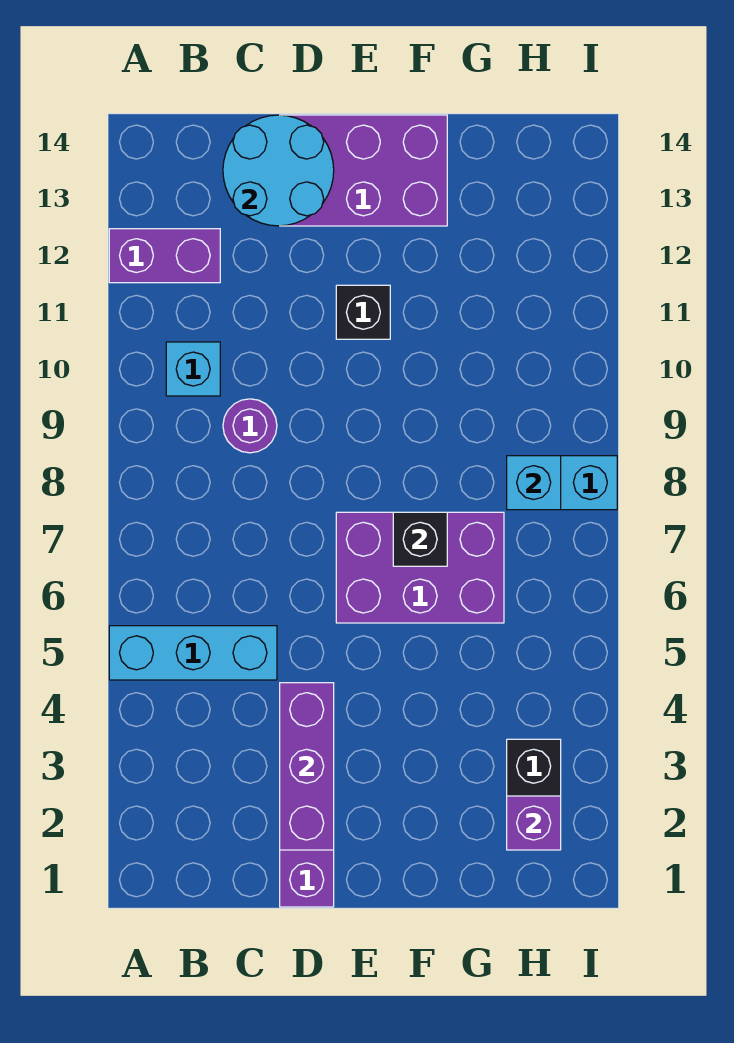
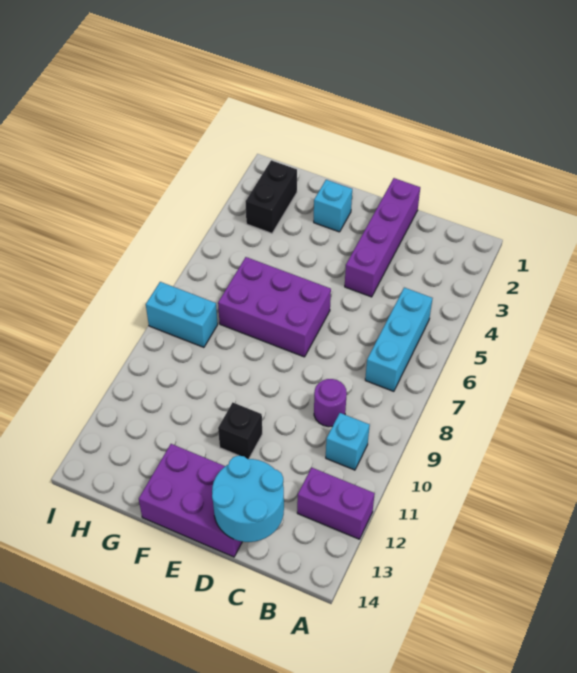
cyan 1x3 brick [109,626,277,680] -> cyan 1x3 brick turned to [365,288,432,391]
purple 1x3 brick [280,683,334,850] -> none
black 1x1 brick [393,512,447,566] -> none
purple 1x1 brick [507,796,561,850] -> none
cyan 1x1 brick [507,456,561,510] -> cyan 1x1 brick moved to [314,180,352,232]

